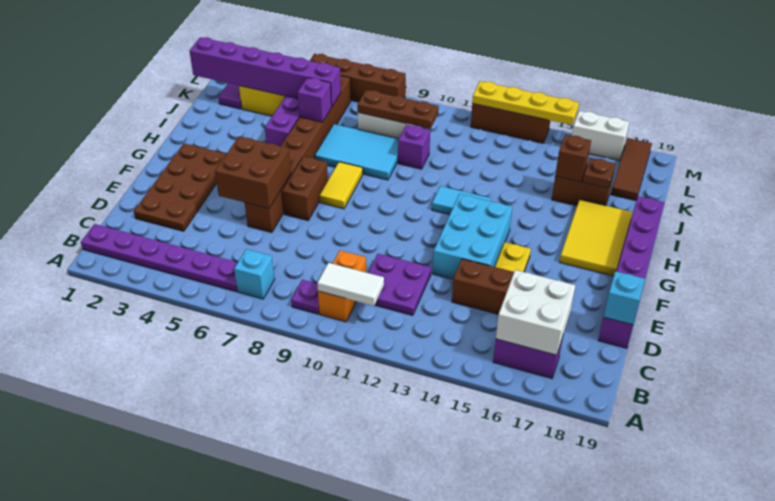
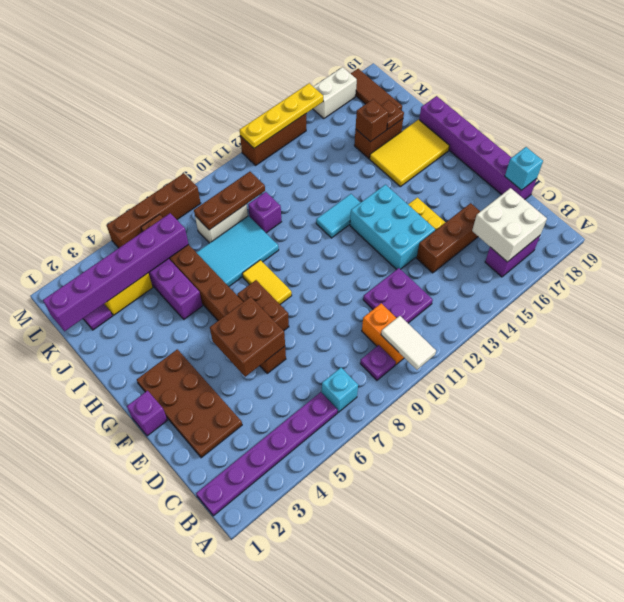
white 1x2 tile [317,263,384,306] -> white 1x2 tile turned to [381,316,436,370]
yellow 2x3 tile [560,200,632,276] -> yellow 2x3 tile turned to [370,120,450,187]
purple 1x1 brick [298,78,332,122] -> purple 1x1 brick moved to [127,391,167,436]

